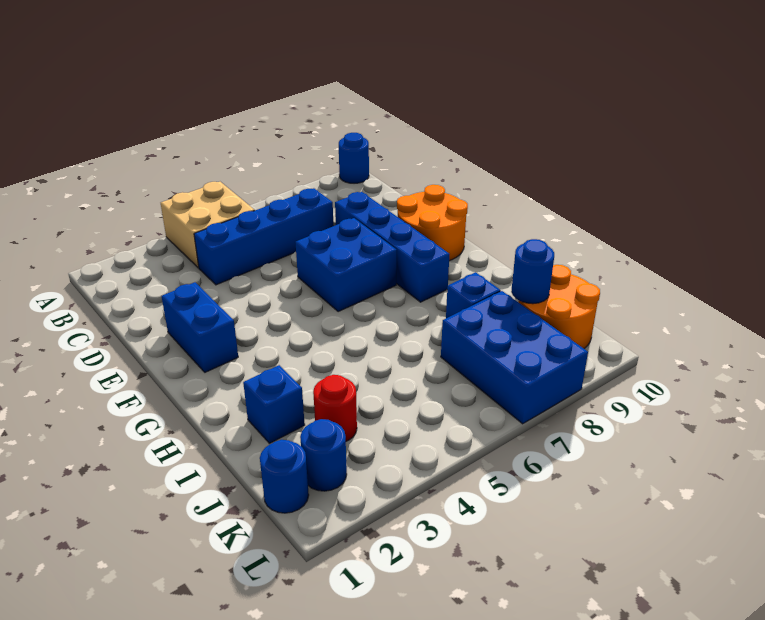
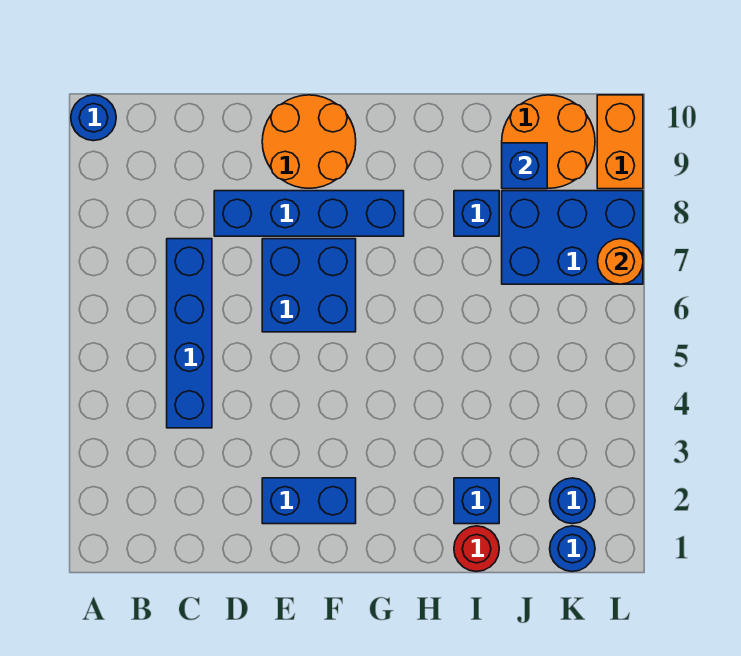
tan 2x2 brick [161,182,255,268] -> none
red 1x1 round brick [313,375,357,441] -> red 1x1 round brick moved to [454,526,499,572]
blue 1x1 round brick [511,239,554,304] -> blue 1x1 brick [502,143,547,189]
none -> orange 1x1 round brick [598,239,643,284]
none -> orange 1x2 brick [597,95,643,189]

